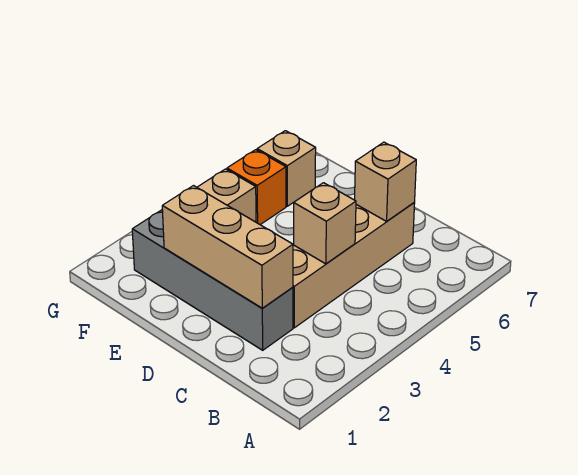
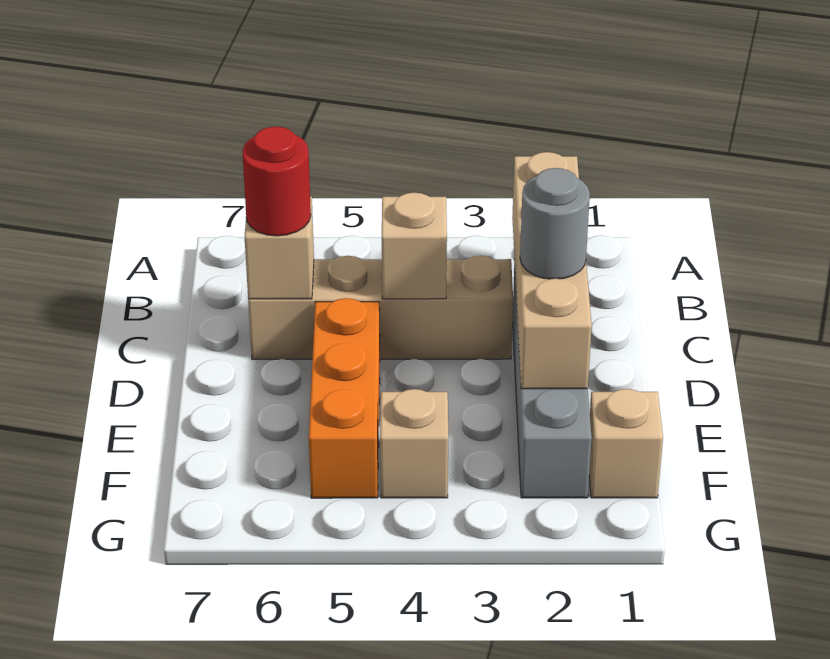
tan 1x3 brick [162,186,293,308] -> tan 1x4 brick [512,152,592,389]
none -> red 1x1 round brick [242,127,311,236]
none -> grey 1x1 round brick [520,168,590,279]
orange 1x1 brick [227,150,286,225] -> orange 1x3 brick [309,298,380,498]
tan 1x1 brick [257,131,316,206] -> tan 1x1 brick moved to [589,389,663,498]

